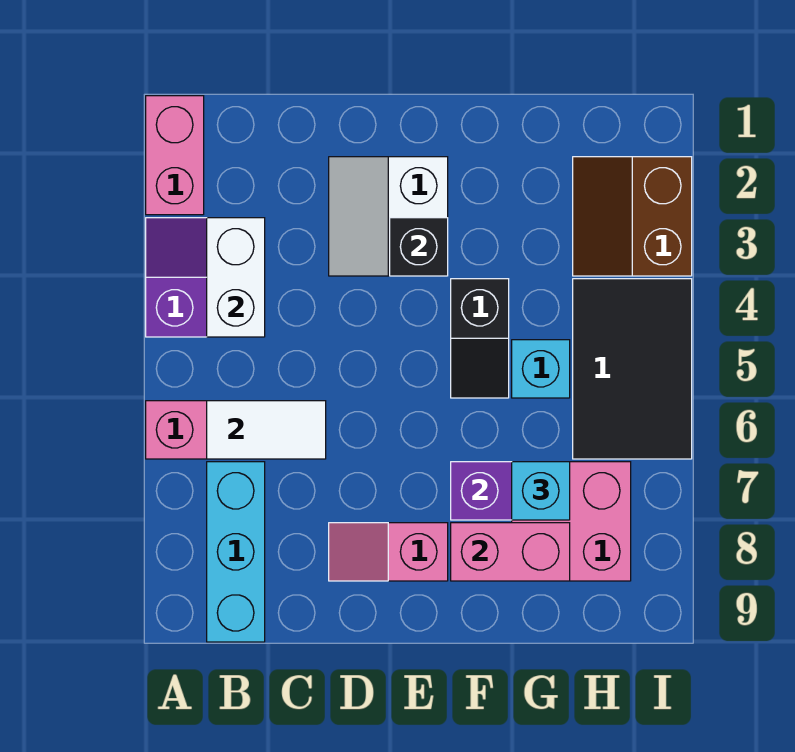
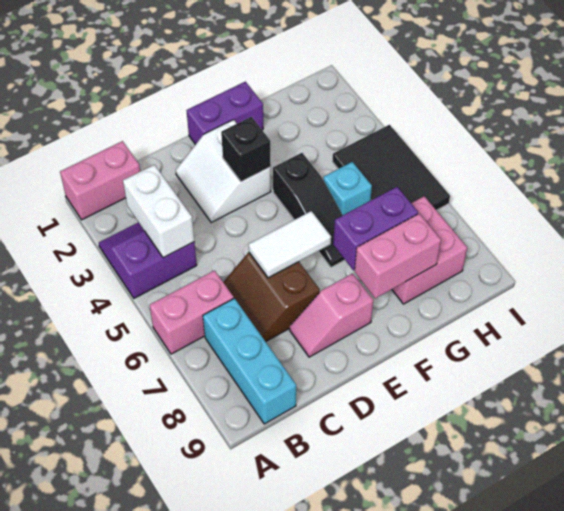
pink 1x2 brick [146,96,204,215] -> pink 1x2 brick turned to [60,141,140,220]
white 1x2 tile [207,401,326,459] -> white 1x2 tile moved to [249,211,331,278]
none -> purple 1x2 brick [187,82,263,145]
black 1x2 slope [451,279,509,398] -> black 1x3 slope [273,153,345,267]
cyan 1x1 brick [512,462,570,520] -> none
brown 2x2 slope [573,157,692,276] -> brown 2x2 slope moved to [223,252,320,342]

